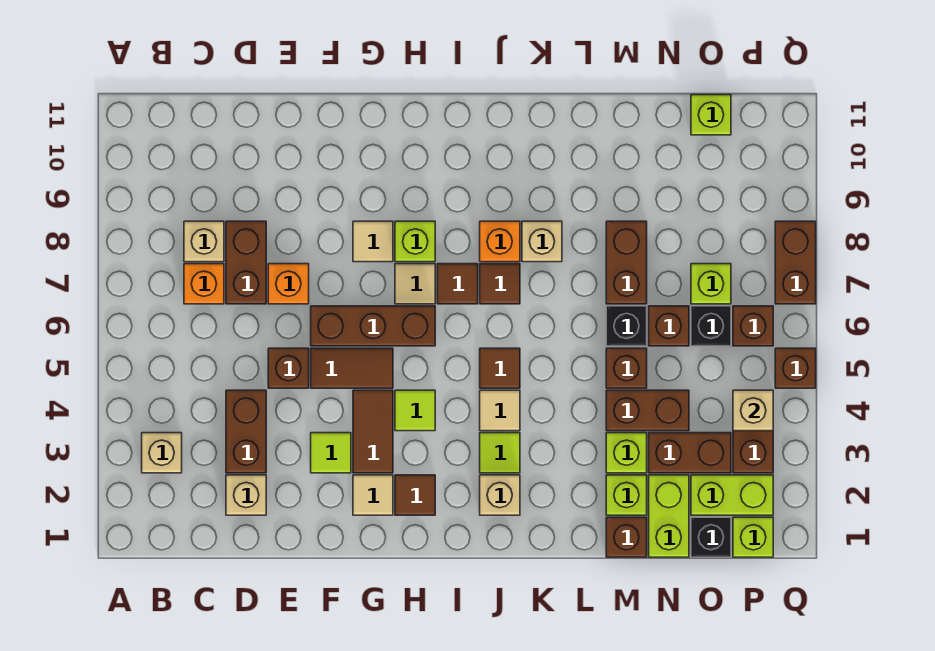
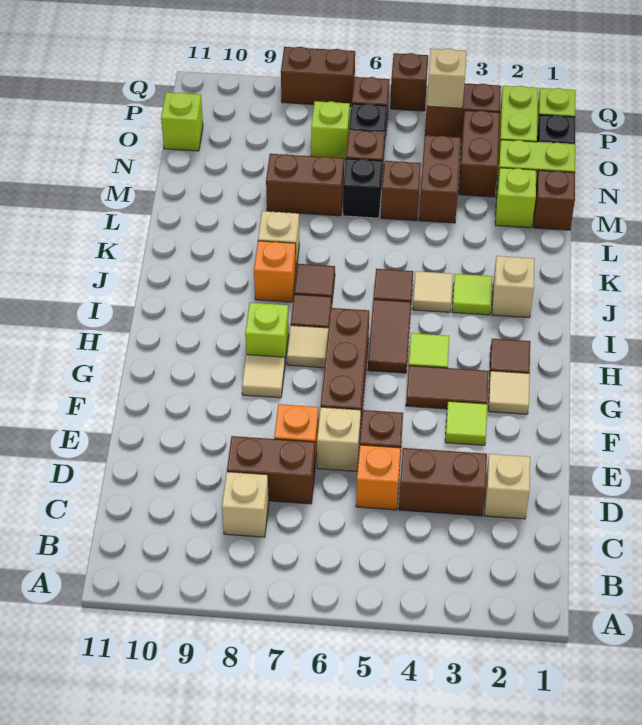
tan 1x1 brick [142,433,182,473] -> tan 1x1 brick moved to [317,407,361,471]
orange 1x1 brick [184,264,224,304] -> orange 1x1 brick moved to [356,445,401,510]
brown 1x2 tile [311,348,393,388] -> brown 1x2 tile moved to [368,299,411,373]
lime 1x1 brick [606,433,647,473] -> none

